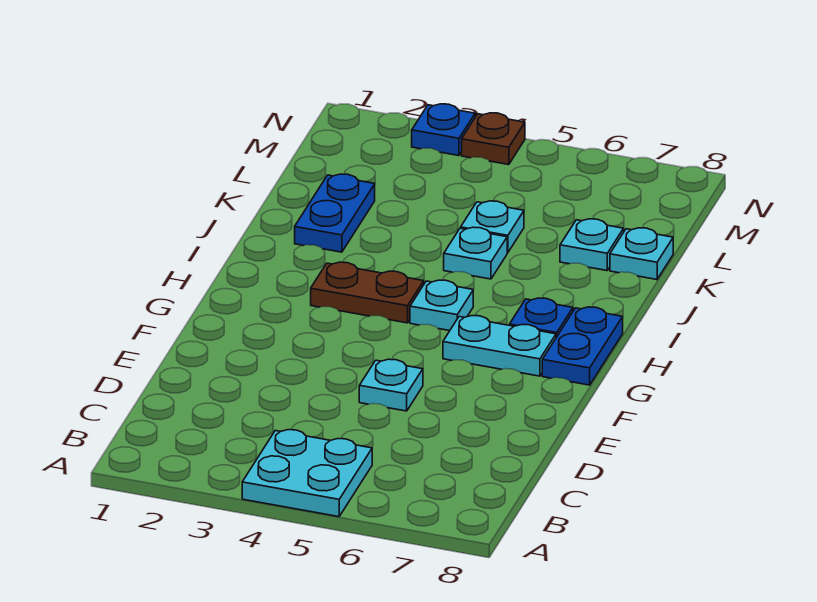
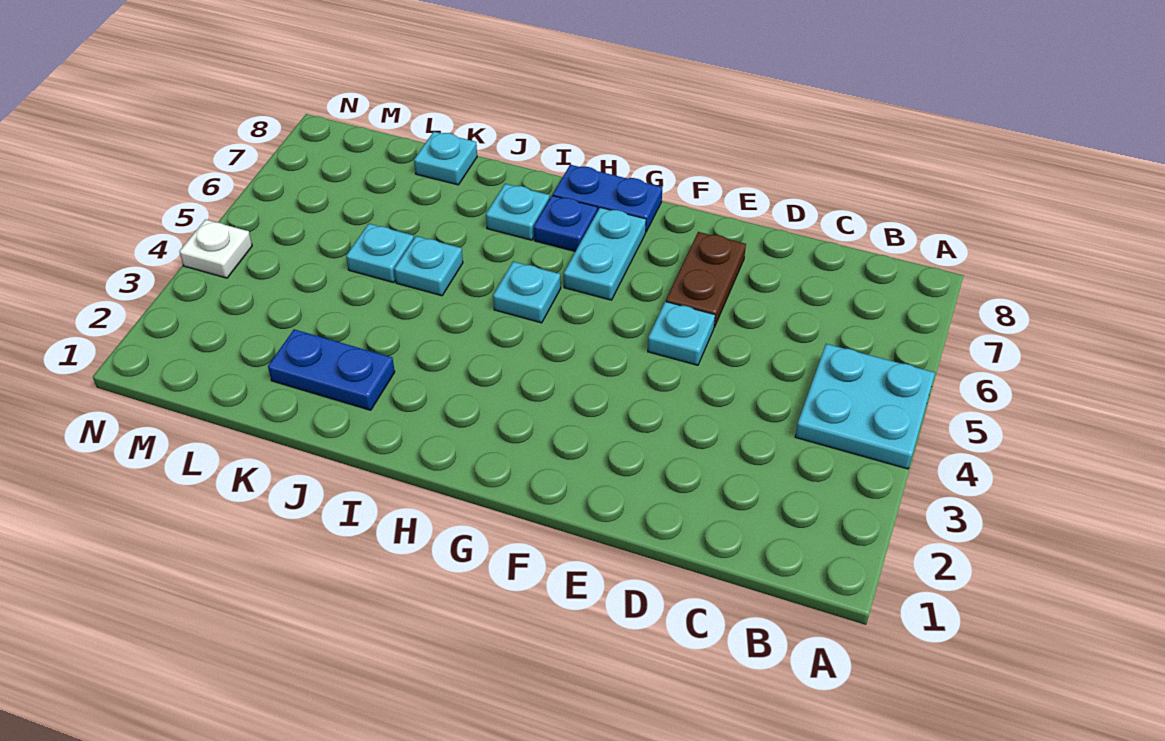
brown 1x2 plate [311,262,424,323] -> brown 1x2 plate moved to [666,232,746,327]
cyan 1x1 plate [560,219,624,271] -> cyan 1x1 plate moved to [486,184,550,240]
blue 1x1 plate [412,104,475,156] -> none
brown 1x1 plate [462,113,525,165] -> white 1x1 plate [179,220,252,278]

